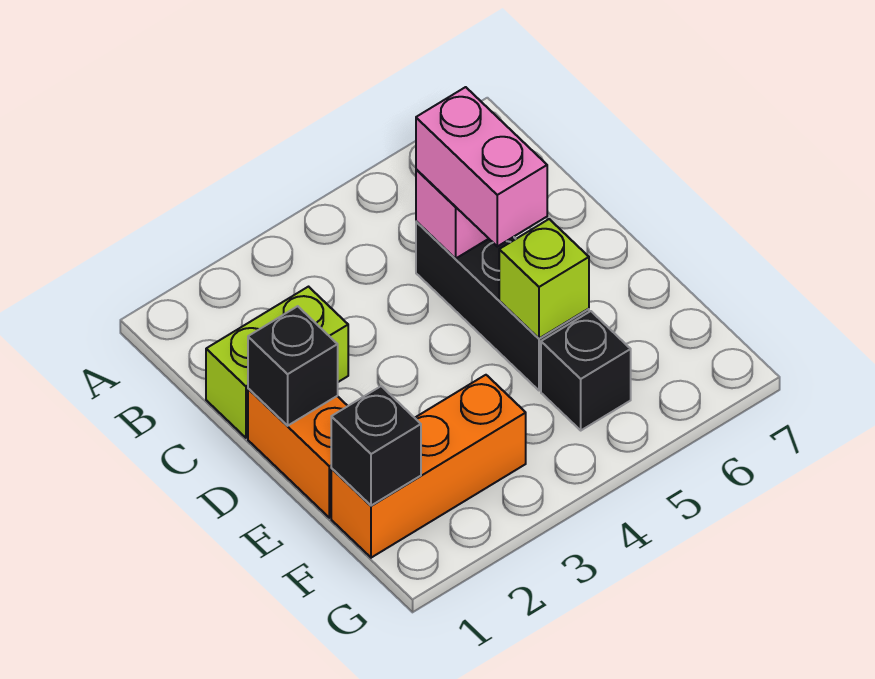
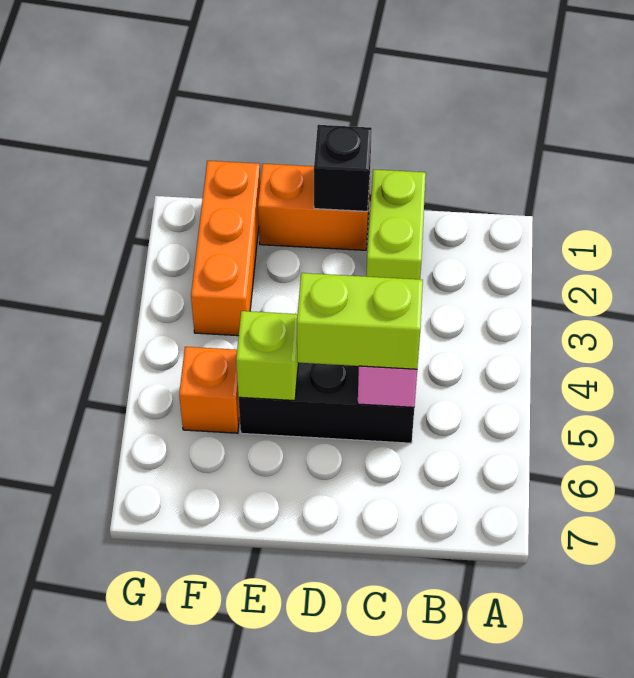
pink 1x2 brick [416,87,547,246] -> lime 1x2 brick [297,273,423,369]
black 1x1 brick [331,386,421,506] -> none
black 1x1 brick [541,311,631,430] -> orange 1x1 brick [179,347,240,433]

